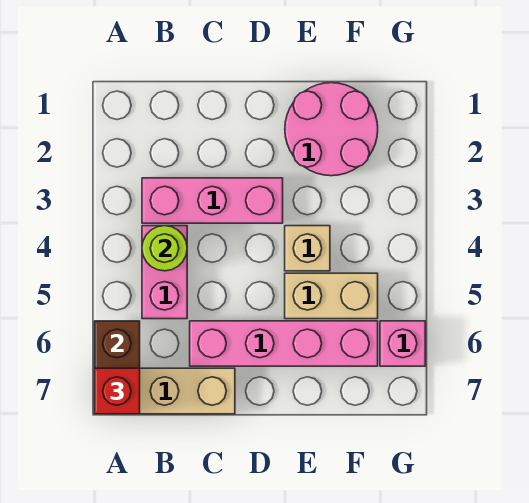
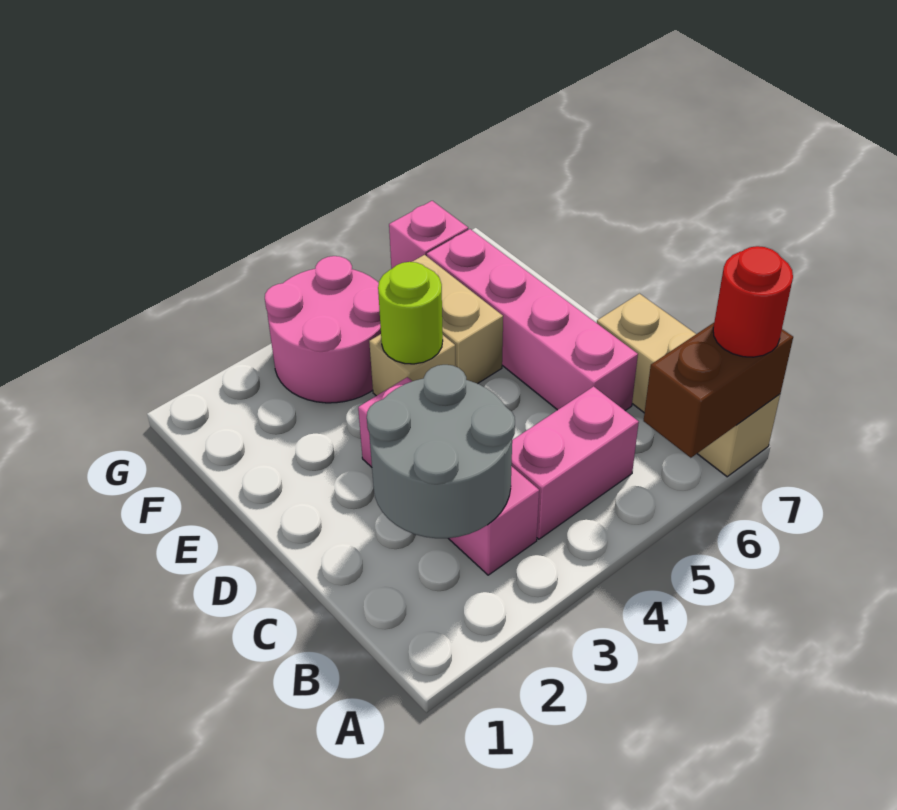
red 1x1 brick [94,368,140,414] -> red 1x1 round brick [713,246,793,357]
none -> grey 2x2 round brick [367,365,515,538]
lime 1x1 round brick [142,226,187,271] -> lime 1x1 round brick moved to [378,262,443,364]
pink 2x2 round brick [285,83,378,176] -> pink 2x2 round brick moved to [265,256,381,403]

